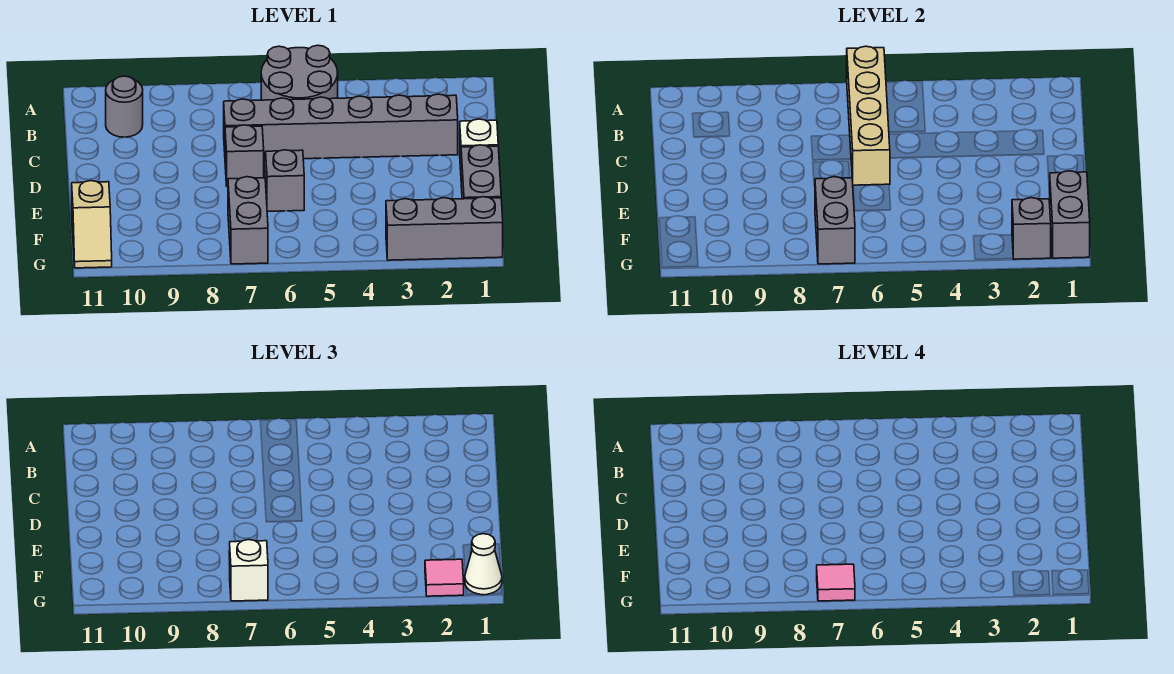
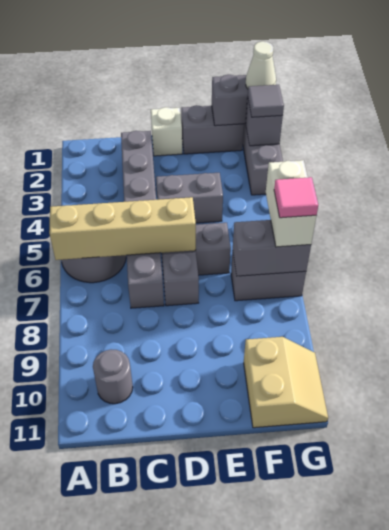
none -> grey 1x2 brick [156,173,223,223]
tan 1x2 slope [72,181,112,268] -> tan 2x2 slope [244,337,328,428]
pink 1x1 tile [425,559,464,596] -> grey 1x1 tile [248,85,284,117]
white 1x1 brick [229,540,268,601] -> white 1x2 brick [266,160,316,247]

